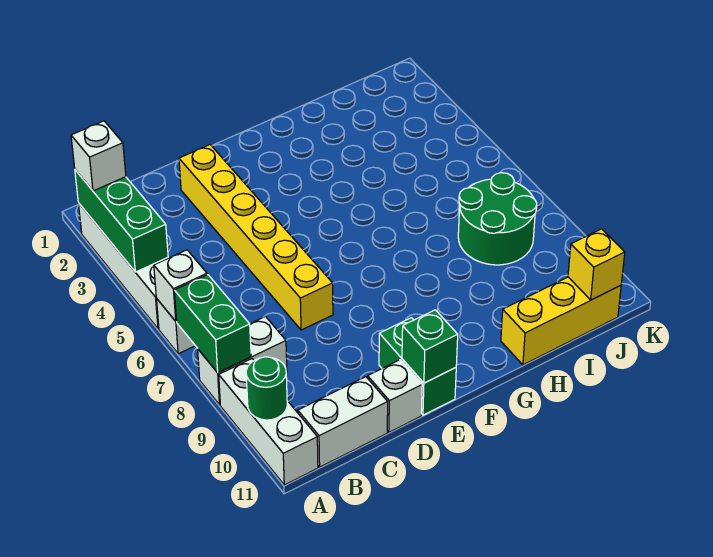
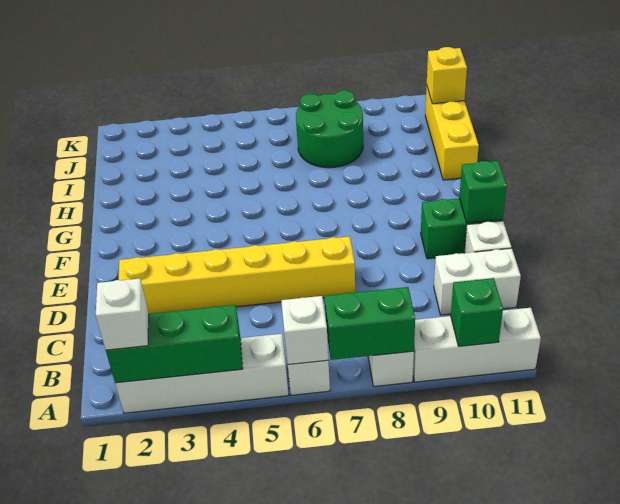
green 1x1 round brick [246,357,287,420] -> green 1x1 brick [451,278,503,346]
white 1x2 brick [298,377,388,467] -> white 1x2 brick turned to [434,248,521,315]

